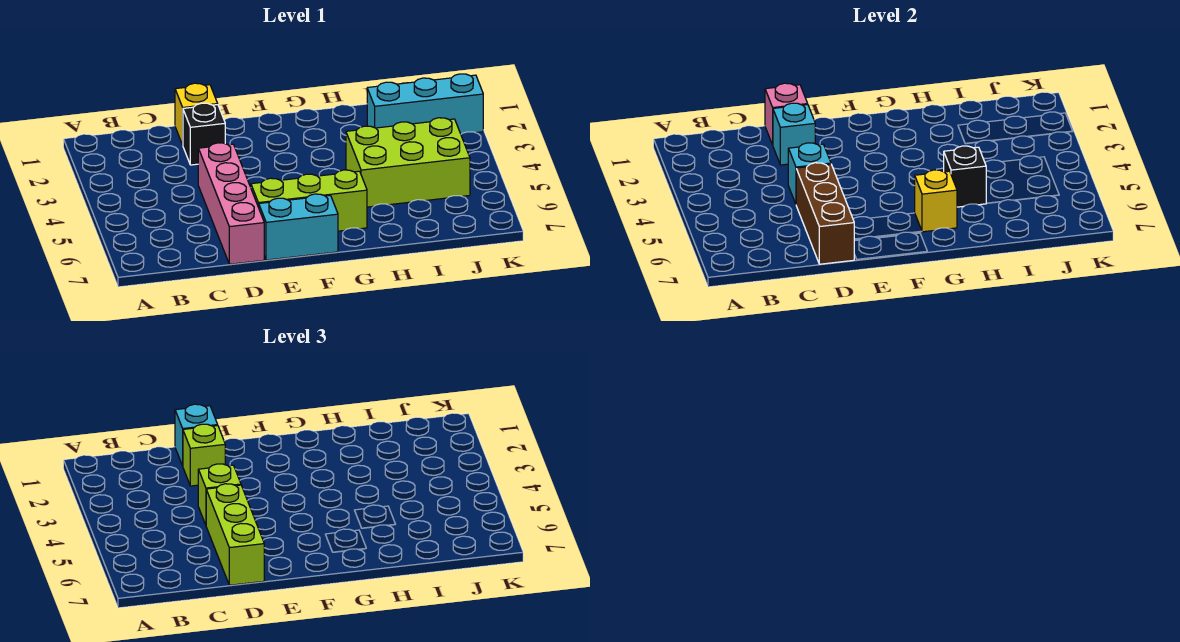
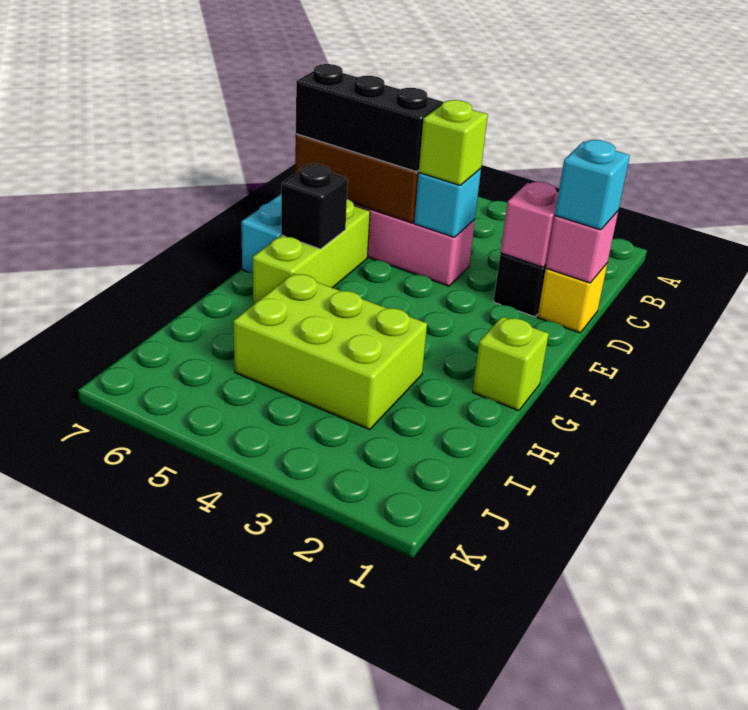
cyan 1x1 brick [773,103,815,165] -> pink 1x1 brick [501,182,559,267]
lime 1x1 brick [183,424,225,486] -> lime 1x1 brick moved to [473,317,549,411]
lime 1x3 brick [206,484,264,585] -> black 1x3 brick [296,64,443,172]
yellow 1x1 brick [915,170,957,232] -> none
lime 2x3 brick [346,118,470,207] -> lime 2x3 brick turned to [233,274,427,430]
black 1x1 brick [944,146,986,207] -> black 1x1 brick moved to [281,164,348,249]
cyan 1x3 brick [367,74,483,134] -> none

